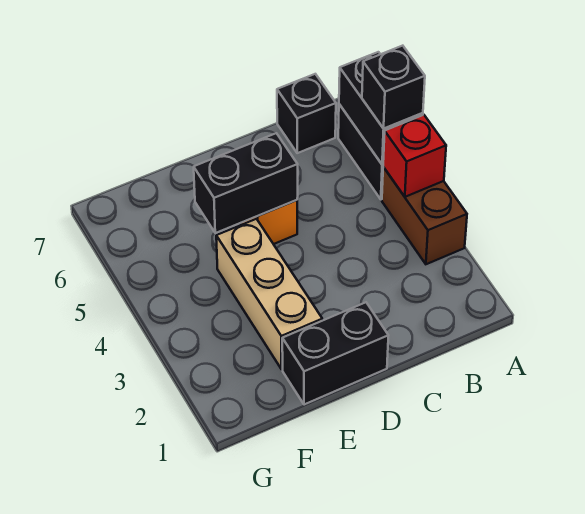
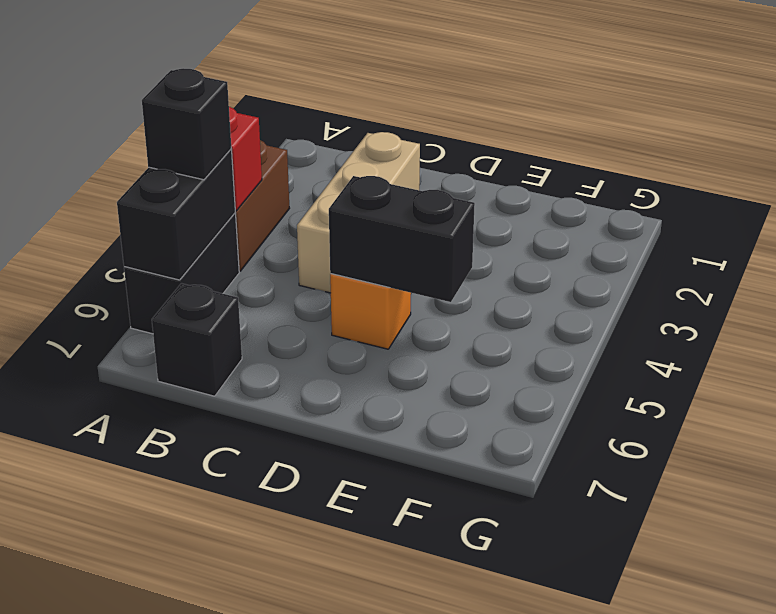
black 1x2 brick [282,302,388,405] -> none
tan 1x3 brick [216,219,322,369] -> tan 1x3 brick moved to [297,132,420,293]

